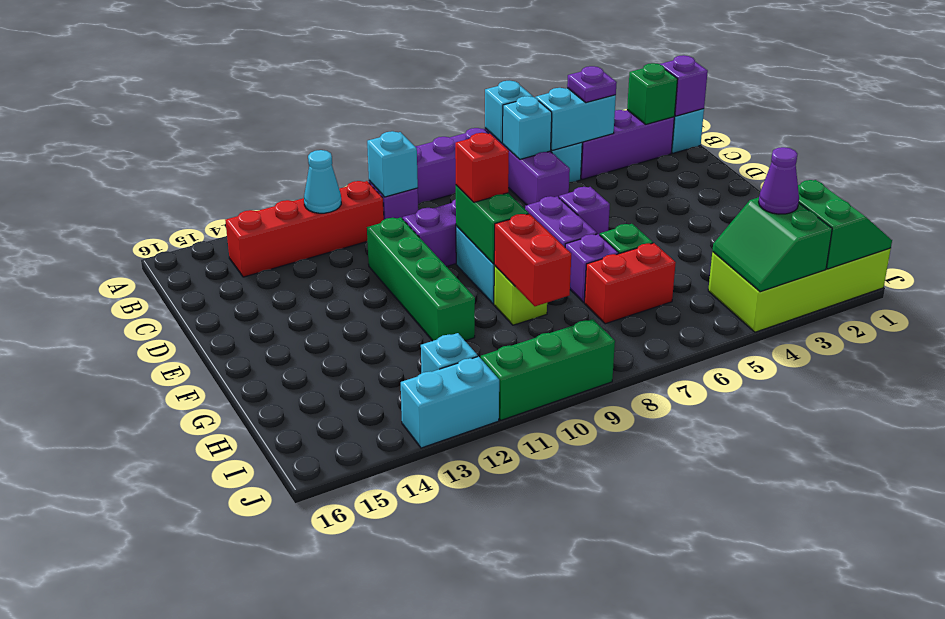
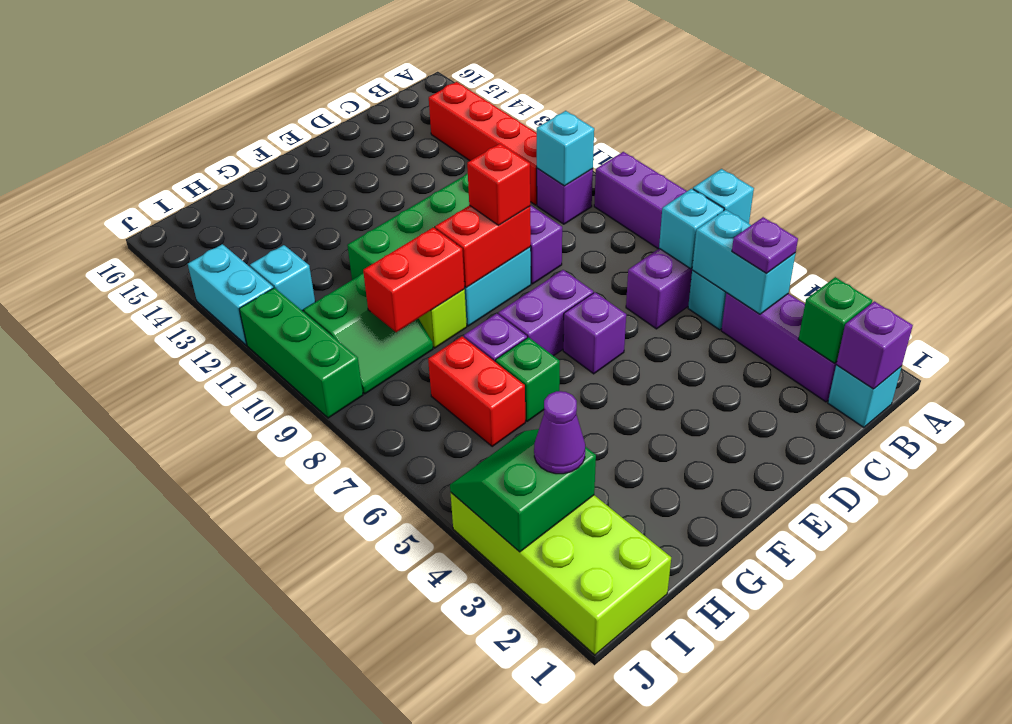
cyan 1x1 cone [304,150,341,213] -> none
green 1x2 brick [456,185,528,264] -> red 1x2 brick [435,205,531,288]
green 2x2 slope [798,180,892,269] -> green 2x2 slope moved to [304,273,433,394]

